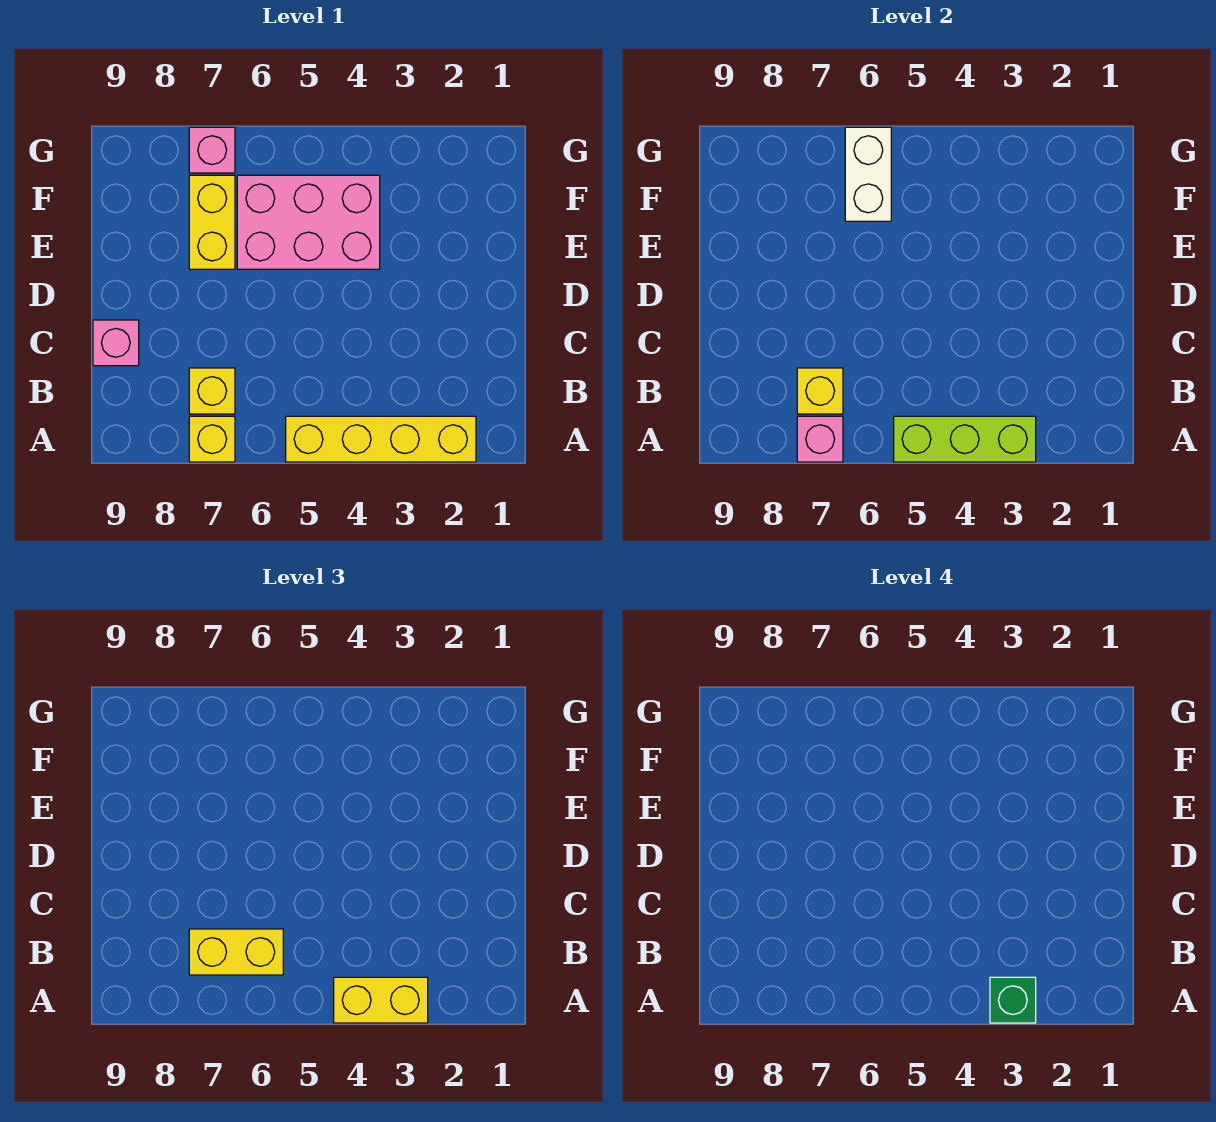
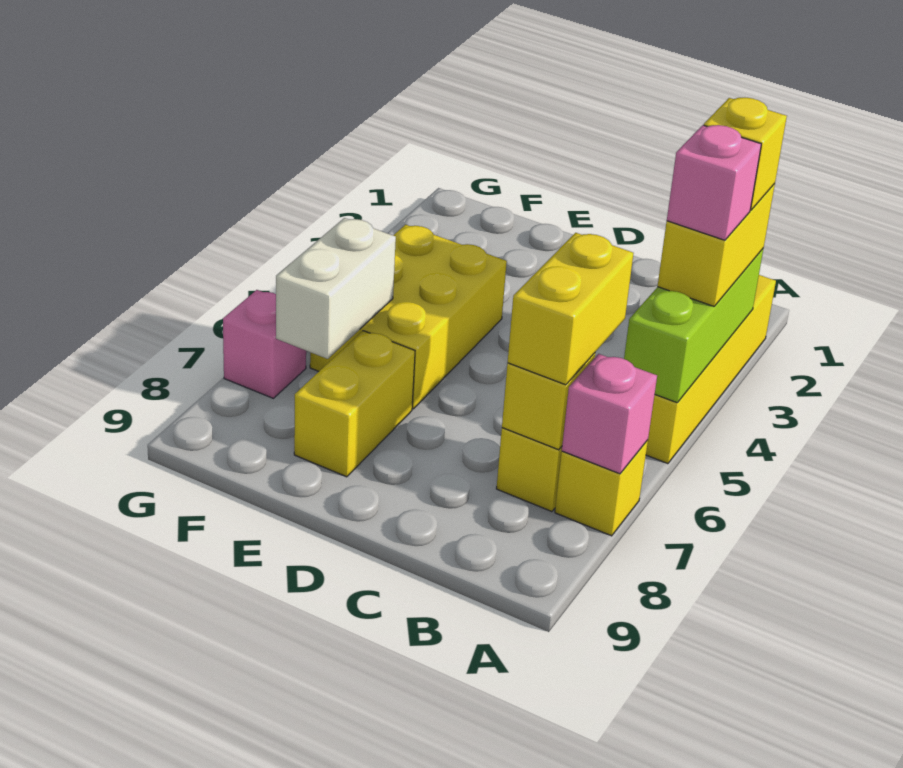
green 1x1 brick [990,977,1036,1023] -> yellow 1x1 brick [704,98,787,210]
pink 1x1 brick [93,320,139,366] -> pink 1x1 brick moved to [667,125,761,240]
pink 2x3 brick [237,175,380,269] -> yellow 2x3 brick [310,225,507,409]
yellow 1x2 brick [189,175,235,269] -> yellow 1x2 brick turned to [294,331,415,477]
white 1x2 brick [845,127,891,221] -> white 1x2 brick turned to [276,218,396,359]

